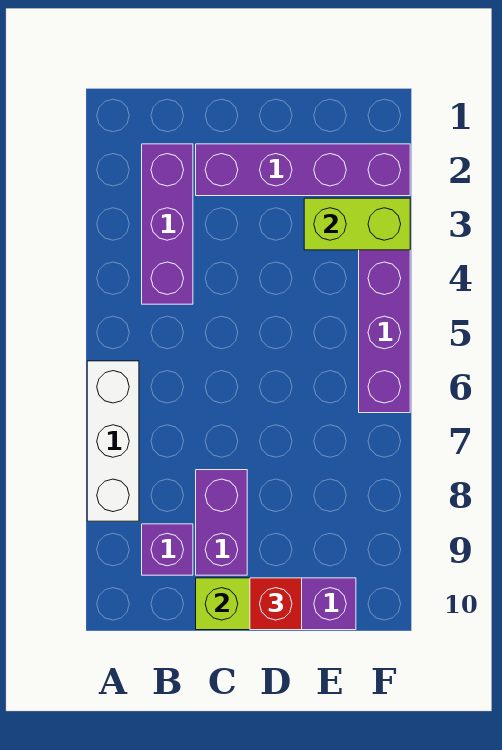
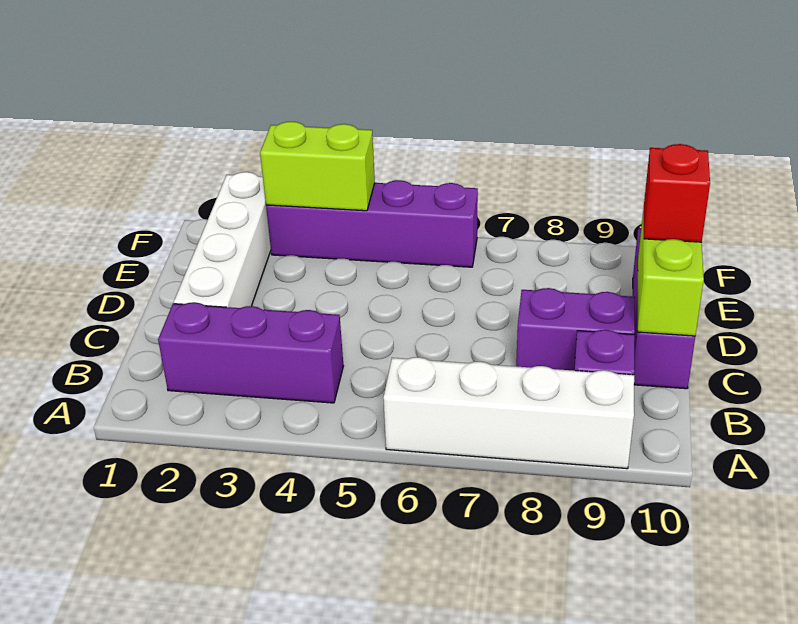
white 1x3 brick [87,361,139,521] -> white 1x4 brick [383,357,634,469]
purple 1x4 brick [196,144,410,196] -> white 1x4 brick [174,172,271,308]
lime 1x2 brick [304,198,410,250] -> lime 1x2 brick turned to [260,122,375,211]

